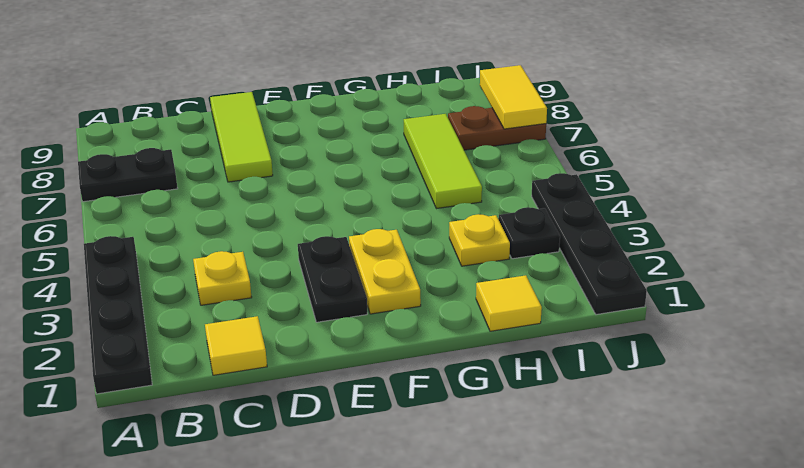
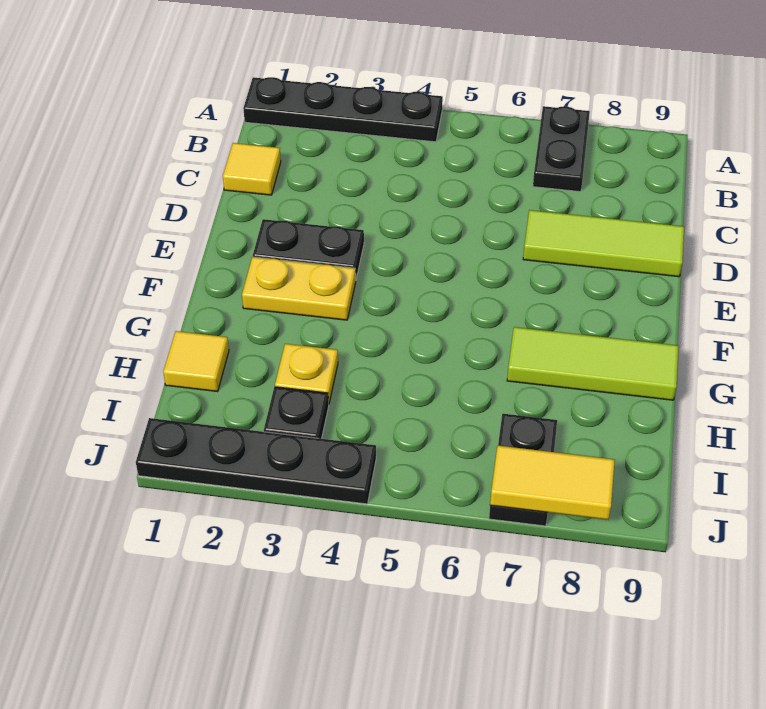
yellow 1x1 plate [193,251,252,305] -> none
lime 1x3 tile [404,114,482,209] -> lime 1x3 tile moved to [507,327,679,400]
brown 1x2 plate [448,106,546,150] -> black 1x2 plate [489,414,557,526]

